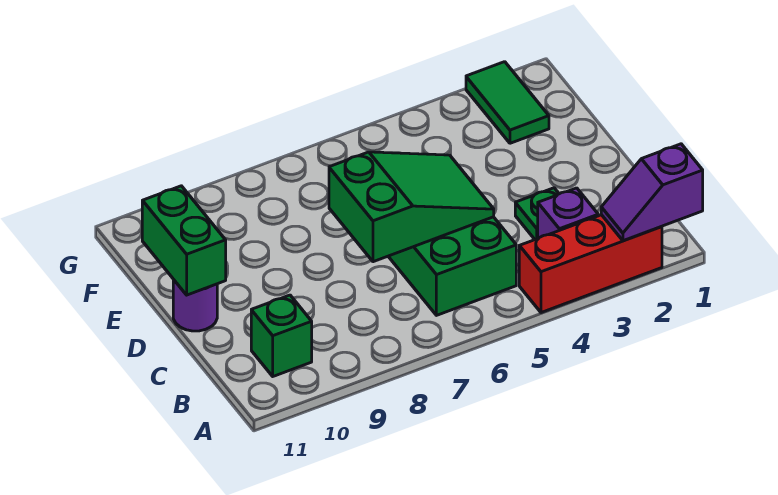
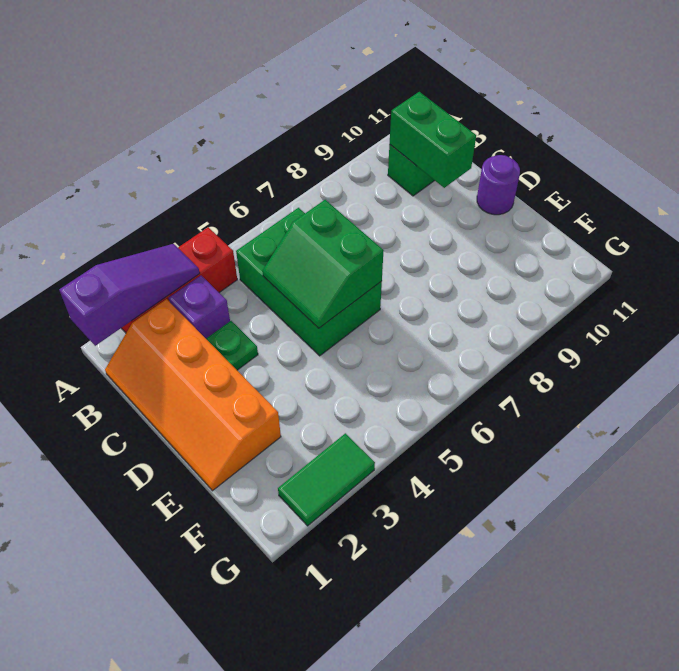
purple 1x2 slope [601,144,703,241] -> purple 1x3 slope [59,244,200,346]
none -> orange 2x4 slope [105,299,281,491]
green 2x3 slope [329,152,494,262] -> green 2x2 slope [263,200,384,328]
green 1x2 brick [142,186,226,295] -> green 1x2 brick moved to [390,92,476,188]
green 1x2 tile [466,62,549,143] -> green 1x2 tile turned to [278,433,375,526]

